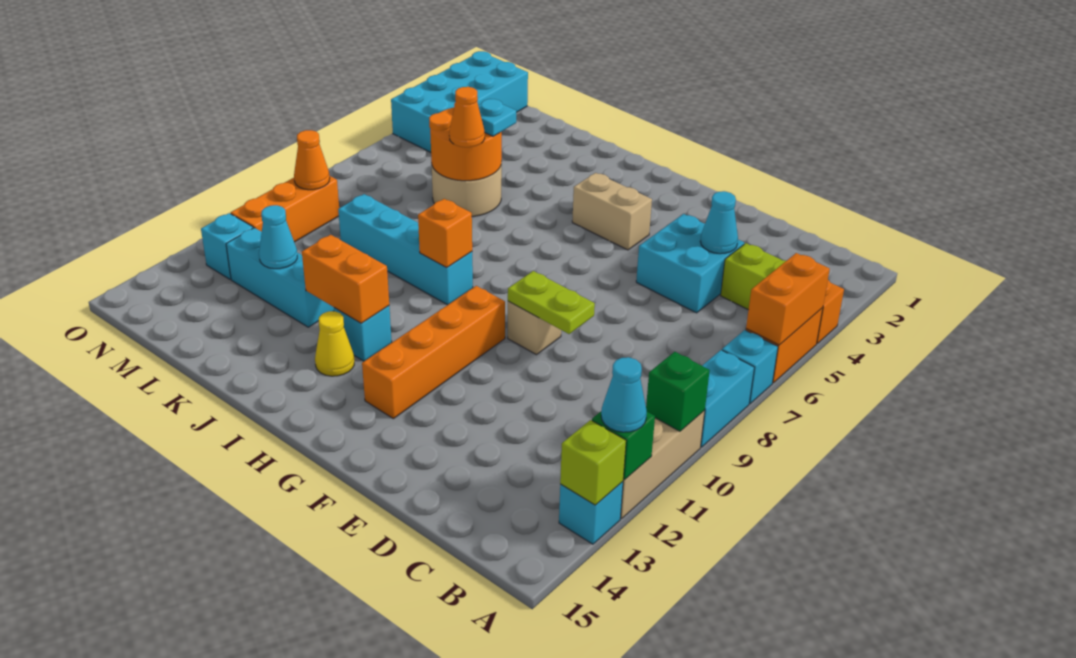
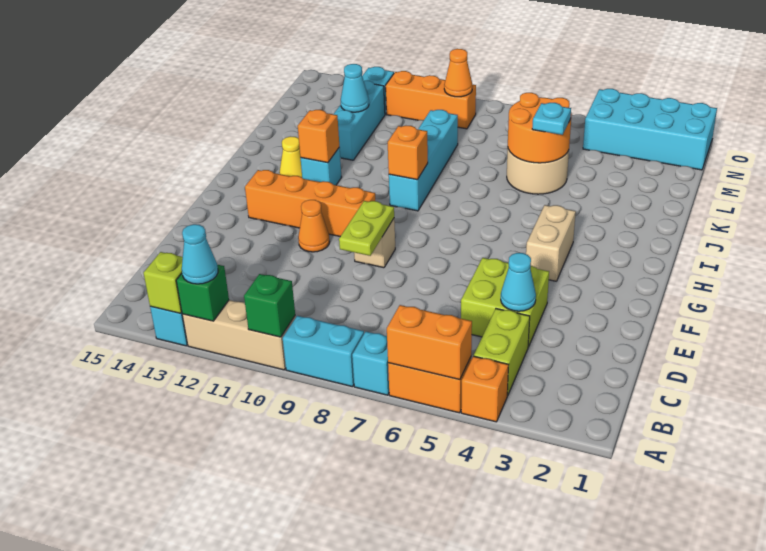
cyan 2x2 brick [636,214,744,313] -> lime 2x2 brick [461,258,549,347]
orange 1x2 brick [302,235,389,323] -> orange 1x1 brick [298,110,339,163]
orange 1x1 cone [449,87,485,147] -> orange 1x1 cone moved to [298,200,330,252]

